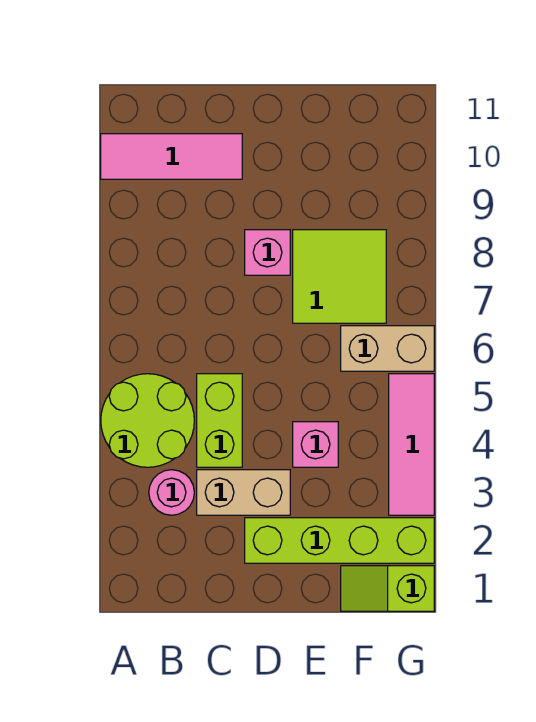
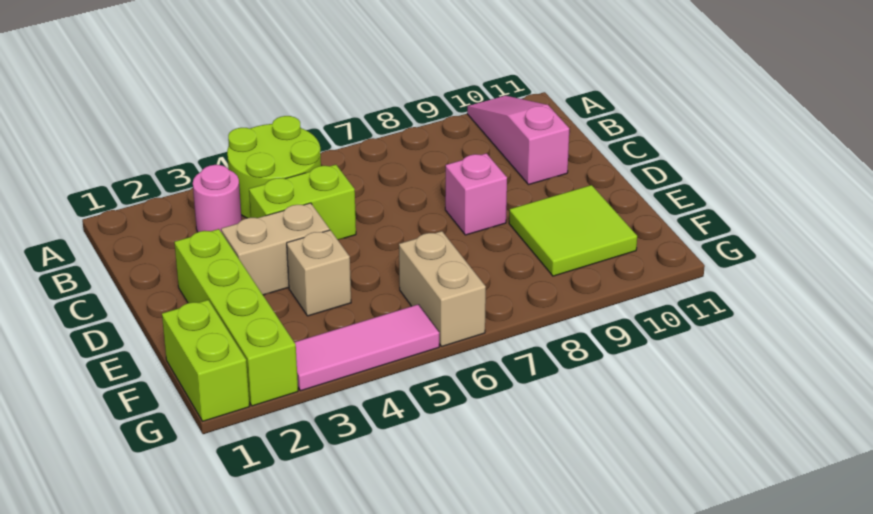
pink 1x3 tile [101,134,242,179] -> pink 1x3 slope [467,96,569,185]
tan 1x2 brick [197,470,290,515] -> tan 1x2 brick turned to [221,203,330,295]
pink 1x1 brick [293,422,338,467] -> tan 1x1 brick [287,230,351,316]
lime 2x2 tile [293,230,386,323] -> lime 2x2 tile moved to [509,185,637,276]
lime 1x2 slope [341,566,434,611] -> lime 1x2 brick [162,300,249,421]

